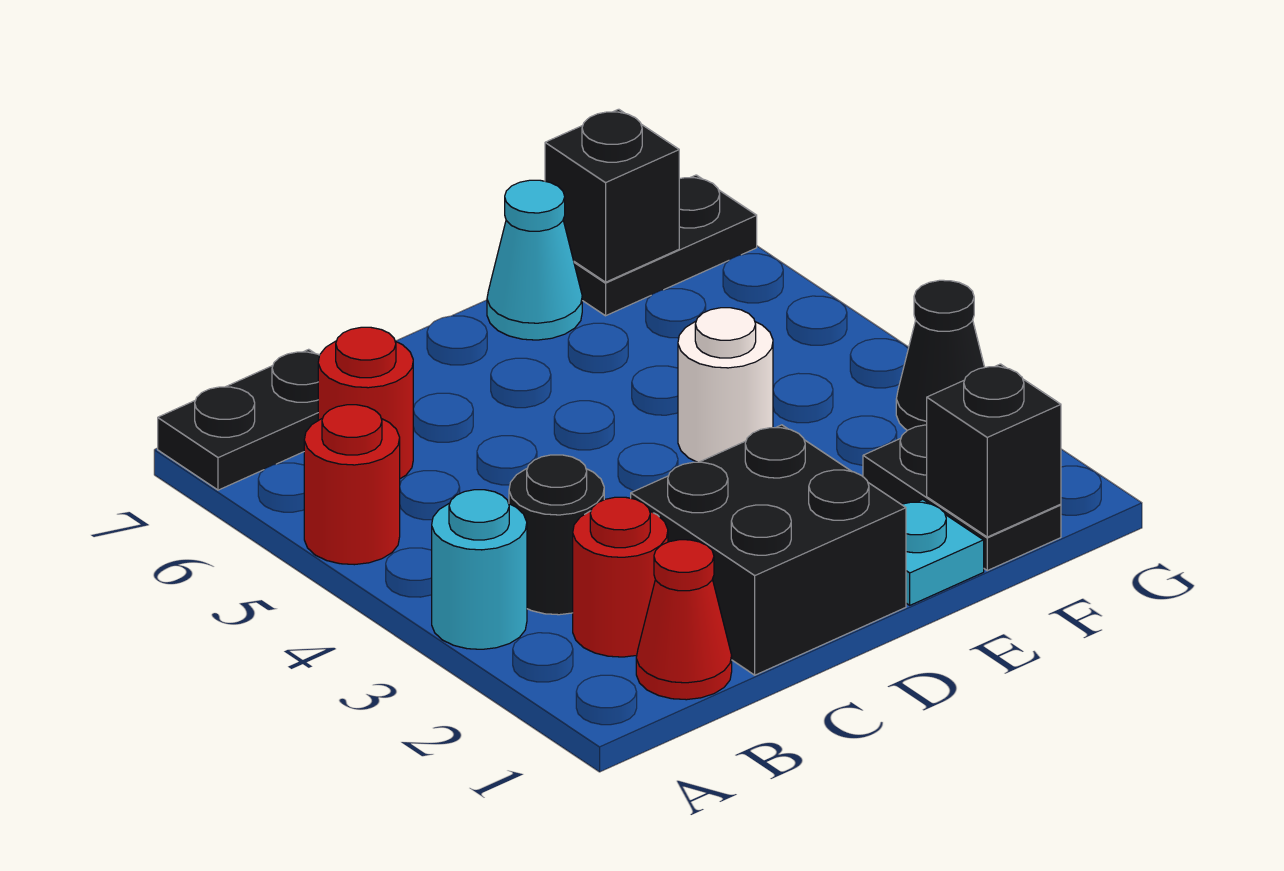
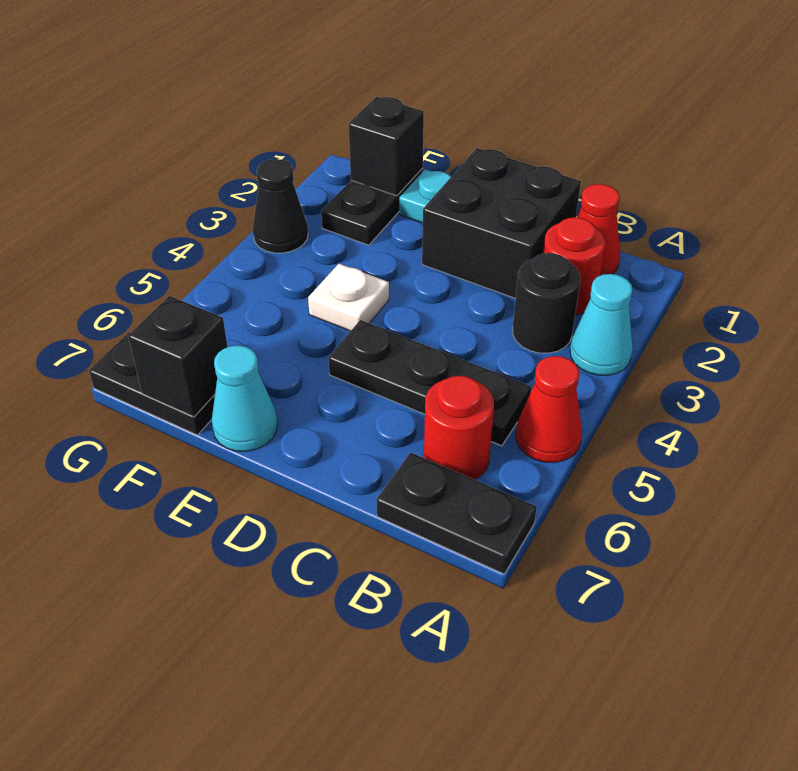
cyan 1x1 round brick [432,490,527,649] -> cyan 1x1 cone [570,274,633,375]
red 1x1 round brick [304,405,400,565] -> red 1x1 cone [516,356,582,463]
none -> black 1x3 plate [328,320,531,446]
white 1x1 round brick [678,308,773,462] -> white 1x1 plate [308,264,389,331]

